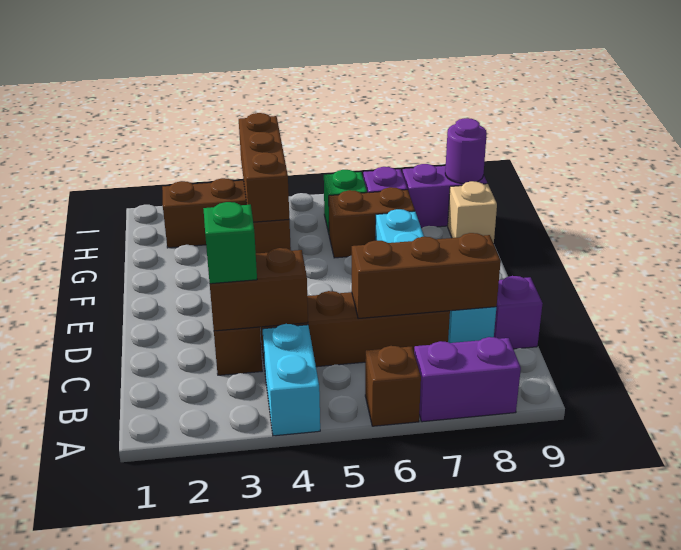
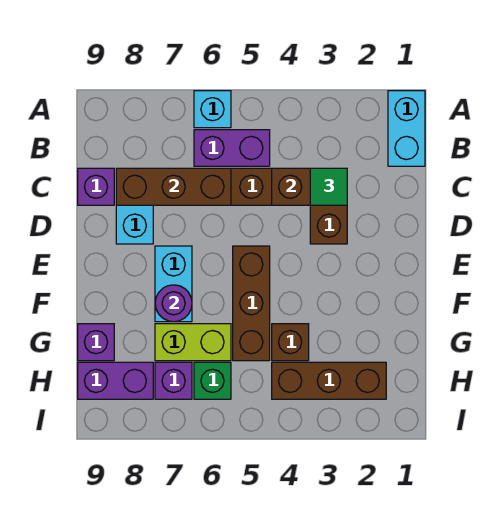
cyan 1x2 brick [262,324,320,436] -> cyan 1x2 brick moved to [388,91,425,166]
brown 1x1 brick [365,346,421,426] -> cyan 1x1 brick [194,91,231,128]
purple 1x2 brick [414,337,521,422] -> purple 1x2 brick moved to [194,130,270,166]
green 1x1 brick [203,202,257,284] -> green 1x1 tile [310,168,347,205]
brown 1x3 brick [239,113,289,222] -> brown 1x3 brick moved to [233,246,270,361]
brown 1x2 brick [329,187,415,258] -> lime 1x2 brick [155,324,231,361]
tan 1x1 brick [448,181,497,243] -> purple 1x1 brick [78,324,114,361]
purple 1x1 round brick [445,118,487,184] -> purple 1x1 round brick moved to [155,285,192,322]

